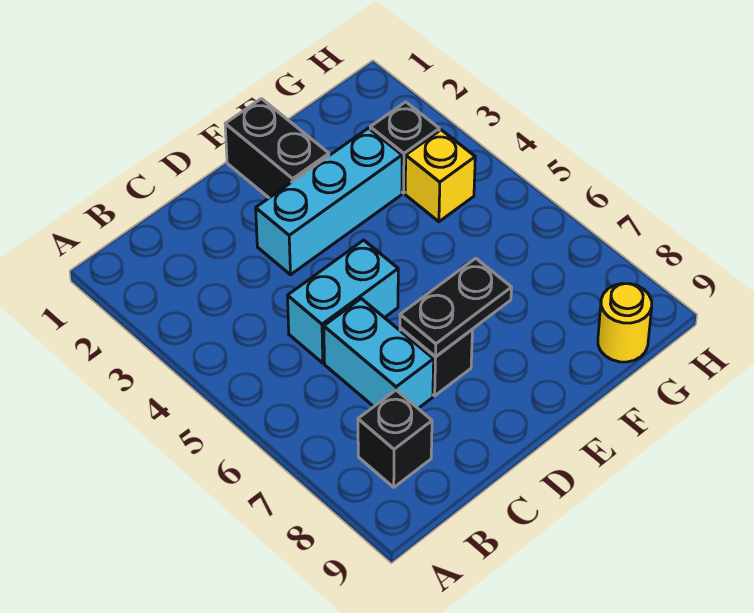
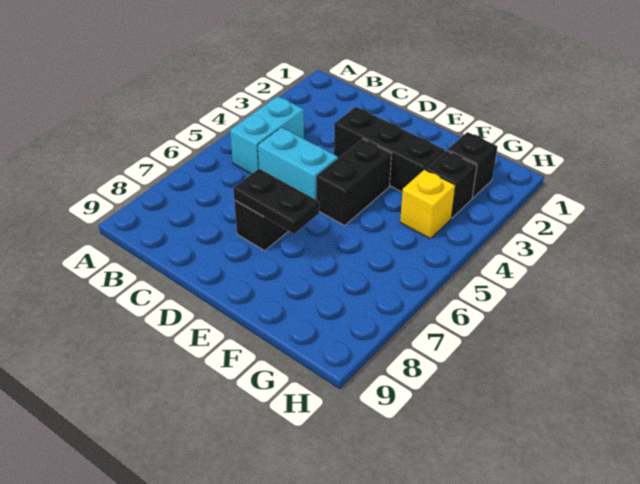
black 1x1 brick [358,390,432,487] -> black 1x1 brick moved to [447,132,498,198]
cyan 1x2 brick [324,299,434,408] -> cyan 1x2 brick moved to [230,96,304,174]
cyan 1x3 brick [256,128,402,275] -> black 1x3 brick [334,107,445,192]
black 1x2 brick [225,99,329,198] -> black 1x2 brick moved to [316,139,392,225]
yellow 1x1 round brick [598,284,652,362] -> none

